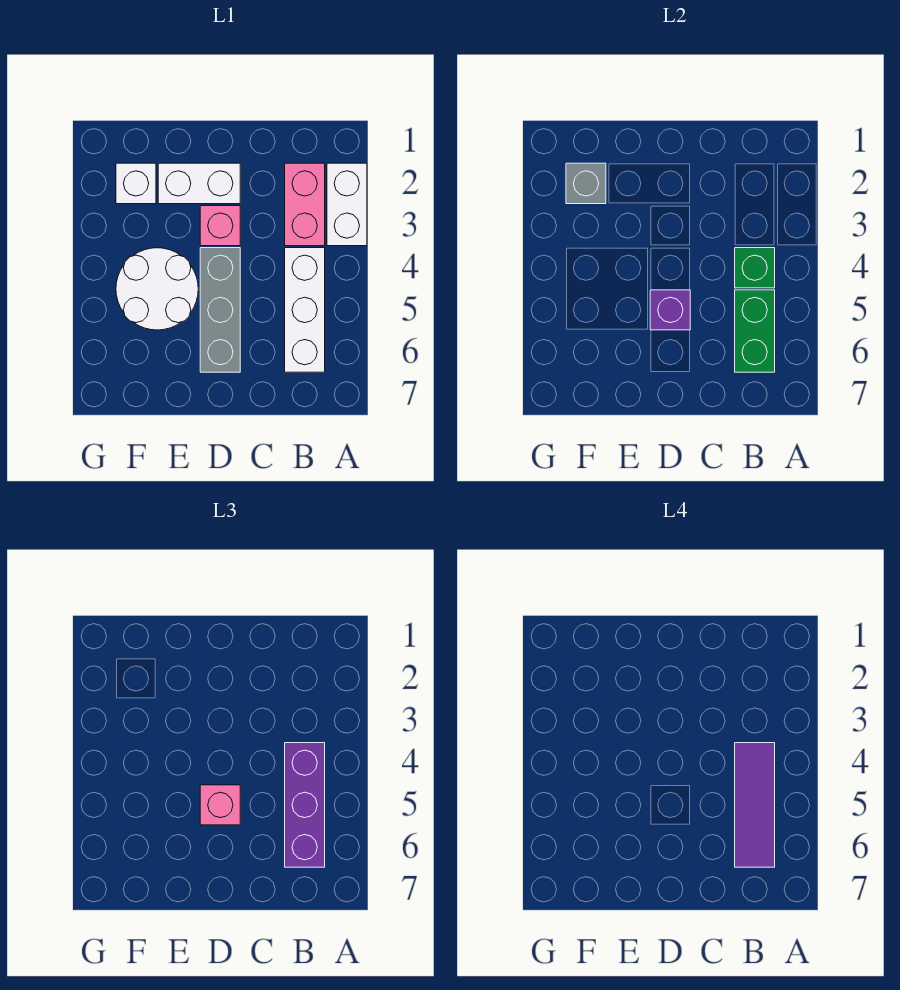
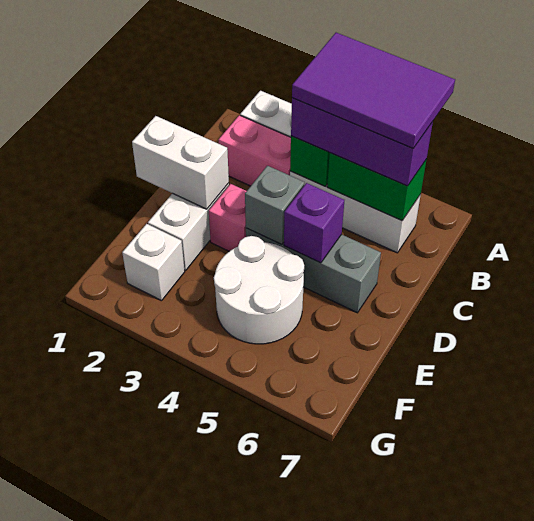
purple 1x3 tile [735,743,775,867] -> purple 2x3 tile [292,33,455,148]
none -> white 1x2 brick [132,116,229,209]
pink 1x1 brick [200,785,240,825] -> none
grey 1x1 brick [566,163,606,204] -> grey 1x1 brick moved to [245,166,304,245]

